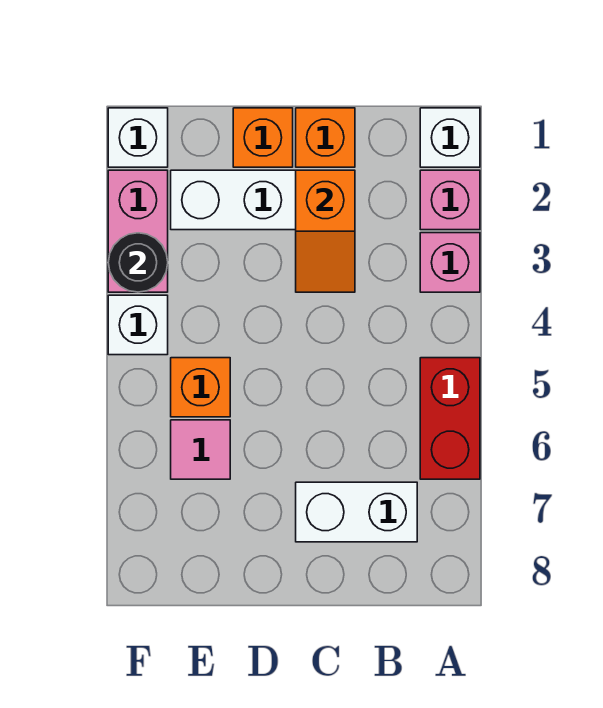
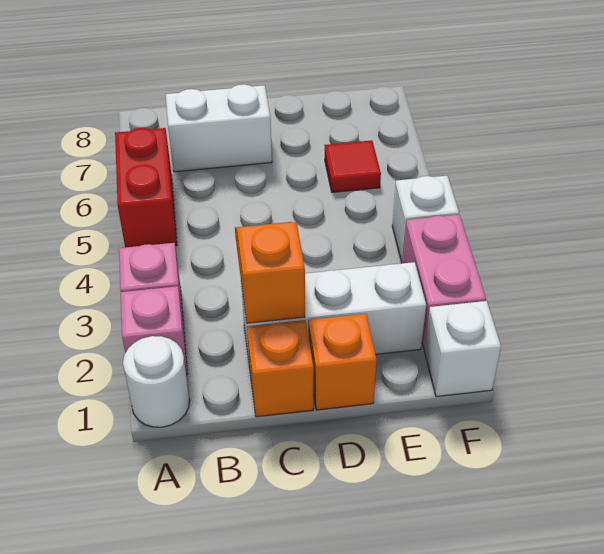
white 1x1 brick [420,108,480,167] -> white 1x1 round brick [123,336,190,427]
orange 1x1 brick [171,358,230,417] -> none
pink 1x1 tile [171,420,230,479] -> red 1x1 tile [325,140,381,192]
black 1x1 round brick [108,233,168,292] -> none

